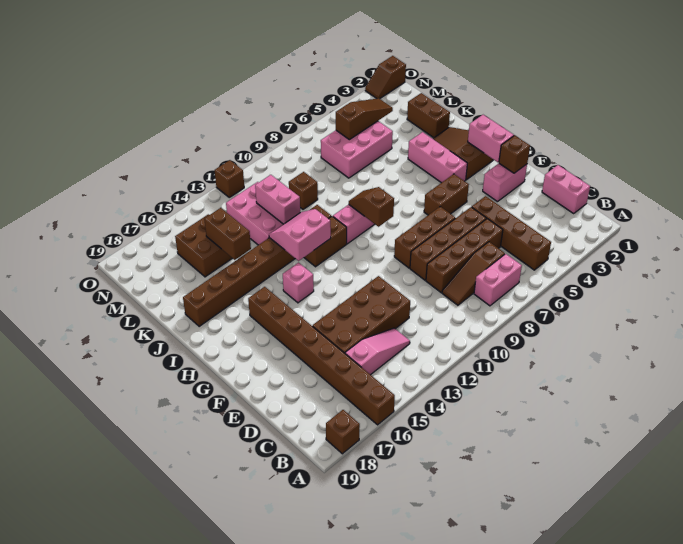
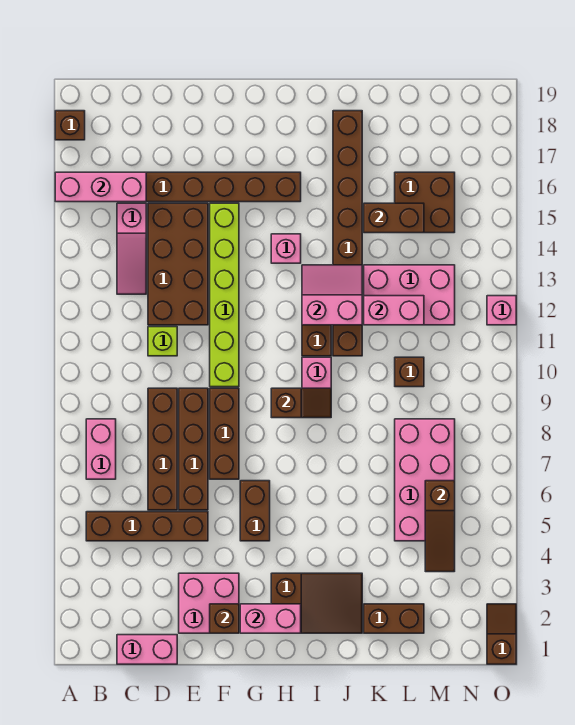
brown 1x3 slope [442,242,505,305] -> none
none -> lime 1x1 brick [148,327,177,356]
pink 1x2 brick [483,164,527,202] -> pink 2x2 brick [179,573,239,633]
none -> lime 1x6 brick [210,203,239,387]
pink 1x3 brick [408,132,467,183] -> pink 1x3 brick moved to [55,172,146,202]
pink 2x2 slope [269,209,331,261] -> pink 2x2 slope turned to [302,265,362,325]
pink 2x3 brick [321,121,393,178] -> pink 2x4 brick [395,419,455,541]
brown 1x1 brick [215,160,244,197] -> pink 1x1 brick [487,296,516,325]

